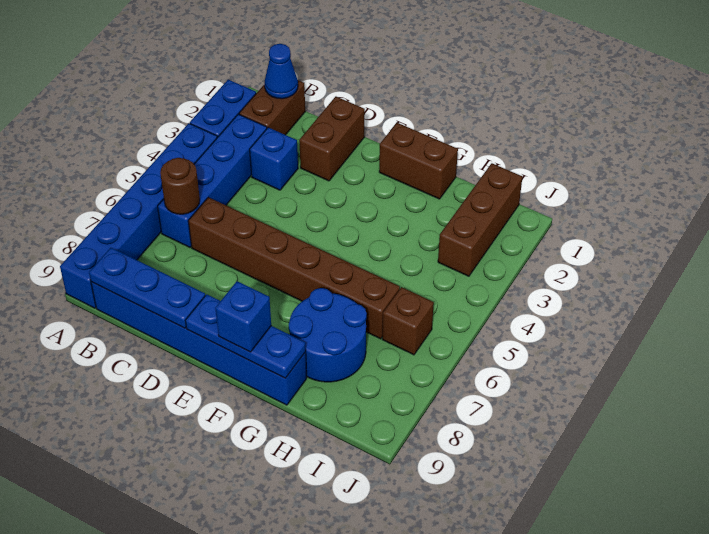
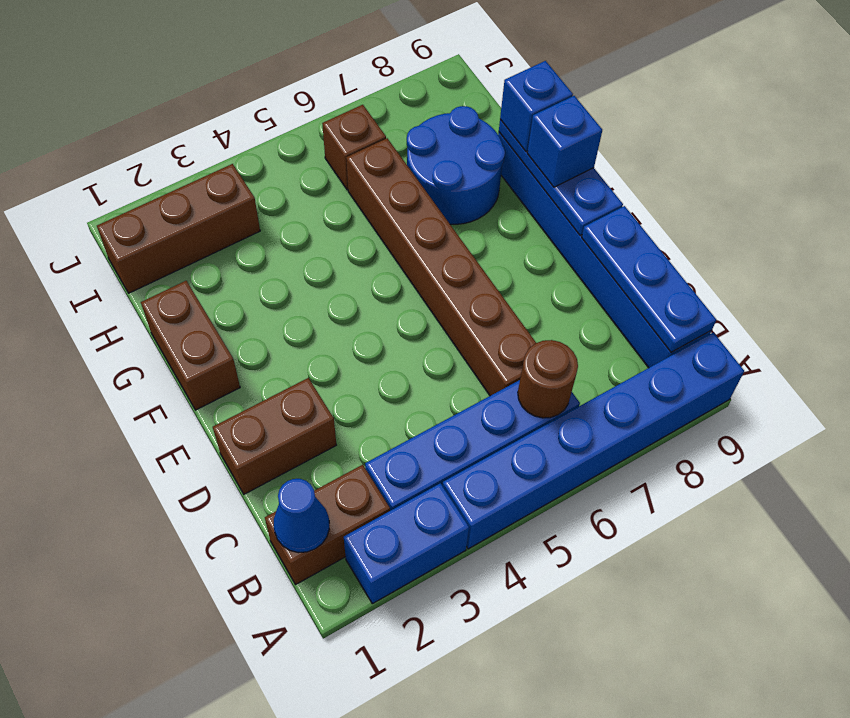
blue 1x1 brick [250,128,298,190] -> blue 1x1 brick moved to [500,61,573,152]

